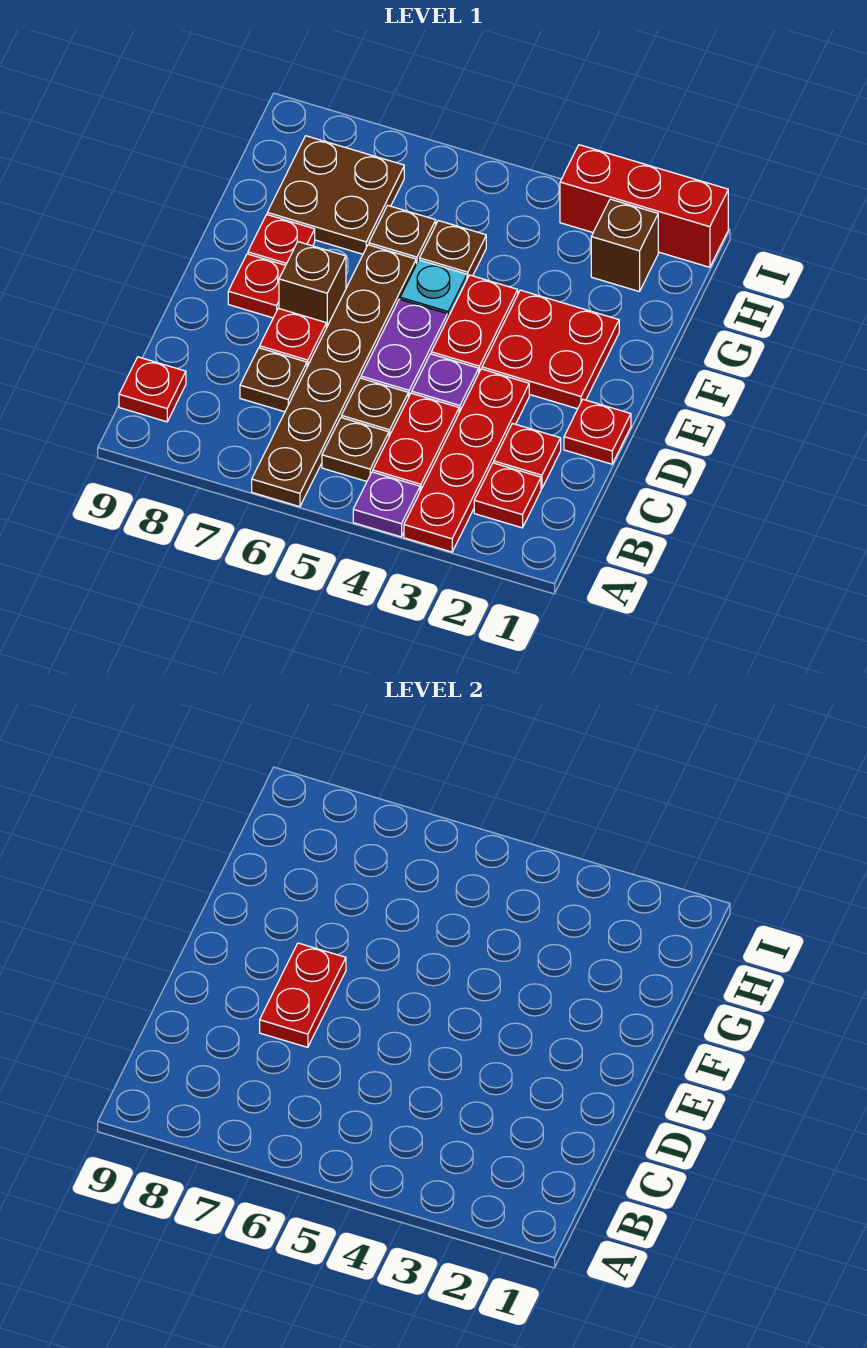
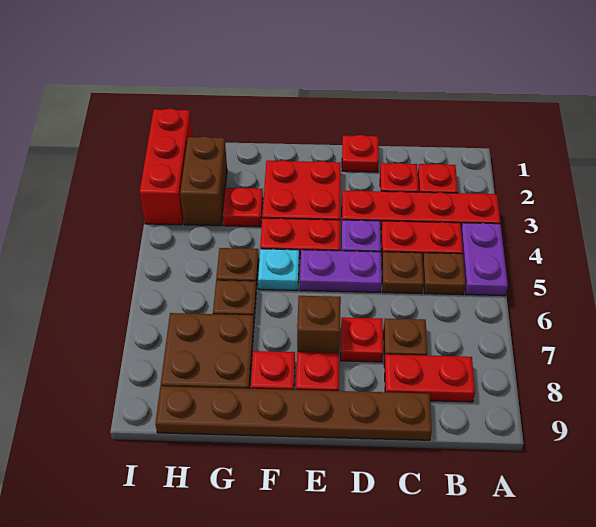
purple 1x1 plate [353,472,420,537] -> purple 1x2 plate [461,223,508,296]
brown 1x6 plate [252,245,416,507] -> brown 1x6 plate moved to [155,386,432,440]
red 1x1 plate [119,357,186,422] -> red 1x1 plate moved to [223,188,263,227]
red 1x2 plate [260,943,346,1047] -> red 1x2 plate moved to [384,354,475,402]
brown 1x1 brick [591,199,658,292] -> brown 1x2 brick [180,136,227,226]

